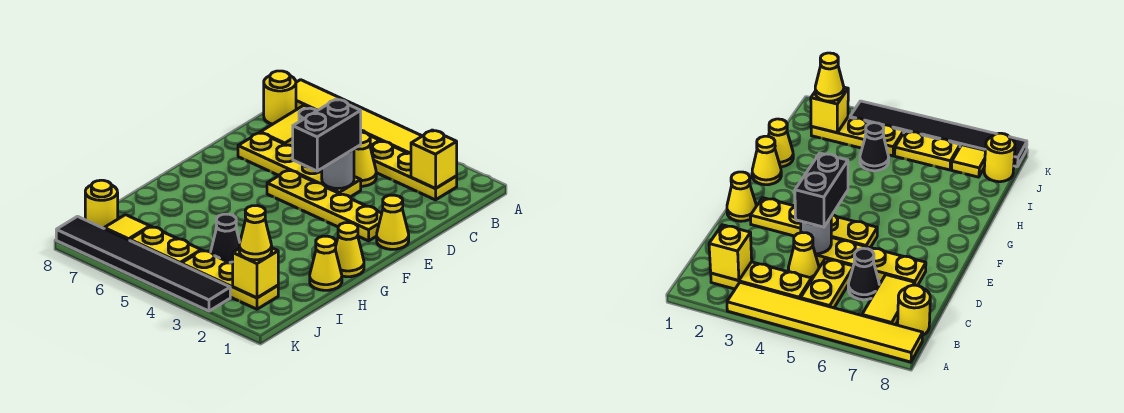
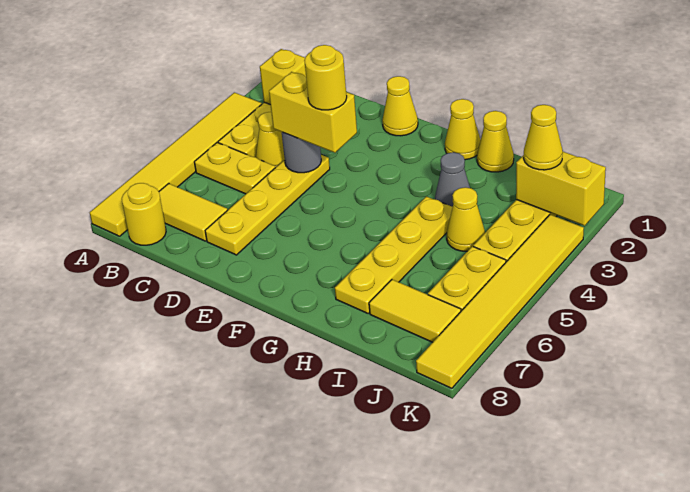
black 1x1 cone [848,248,879,300] -> none
black 1x2 brick [293,99,361,171] -> yellow 1x2 brick [269,72,357,153]
yellow 1x4 plate [267,170,382,241] -> yellow 1x4 plate moved to [335,196,453,313]
none -> grey 1x1 cone [435,152,470,207]
black 1x1 cone [211,214,240,263] -> yellow 1x1 cone [447,187,485,251]
yellow 1x1 brick [233,248,278,298] -> yellow 1x2 brick [516,152,606,226]
yellow 1x1 tile [104,215,150,240] -> yellow 1x2 tile [369,280,461,342]
yellow 1x1 round brick [85,180,118,228] -> yellow 1x1 round brick moved to [304,45,347,110]
black 1x6 tile [56,217,230,311] -> yellow 1x6 tile [416,215,584,388]

